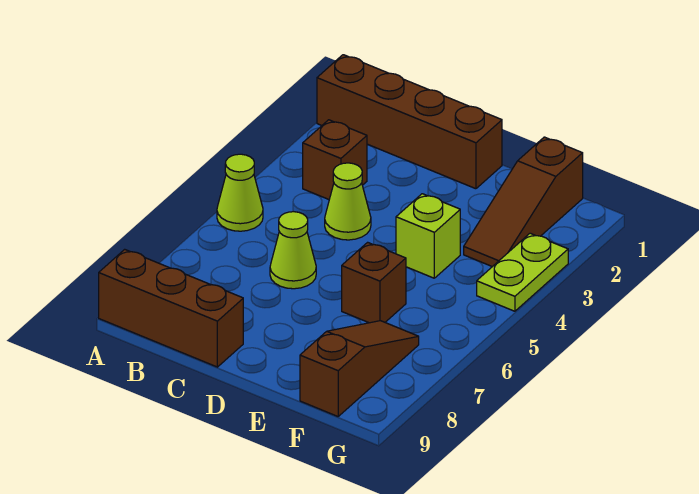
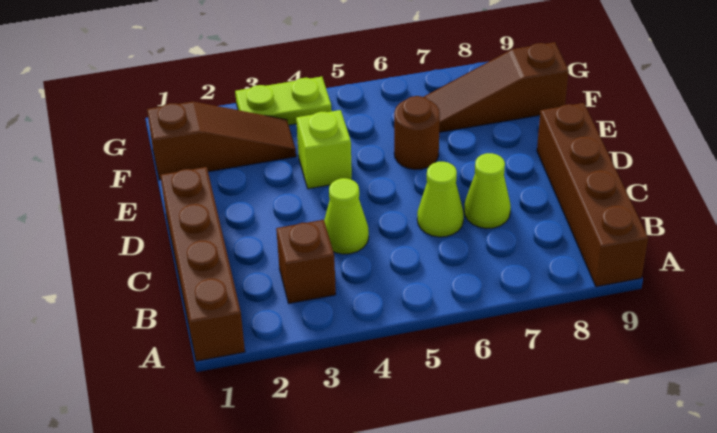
lime 1x1 cone [217,154,263,231] -> lime 1x1 cone moved to [464,153,511,229]
brown 1x3 brick [99,249,243,367] -> brown 1x4 brick [537,103,648,287]
brown 1x1 brick [342,242,406,323] -> brown 1x1 round brick [394,96,440,170]

